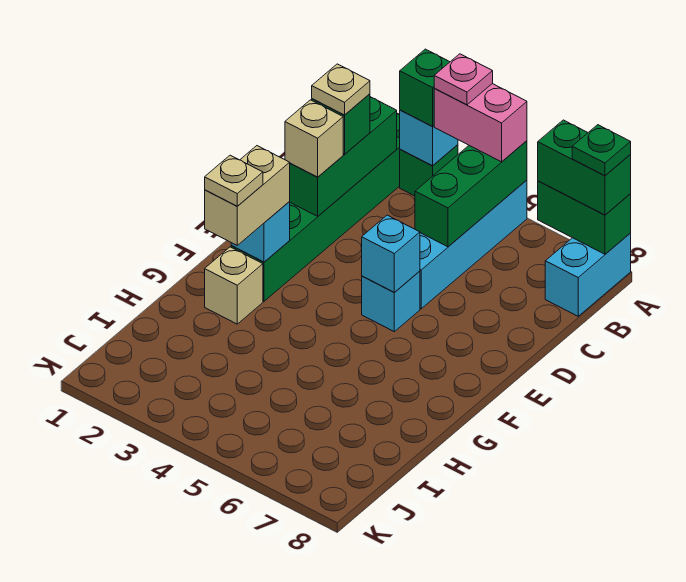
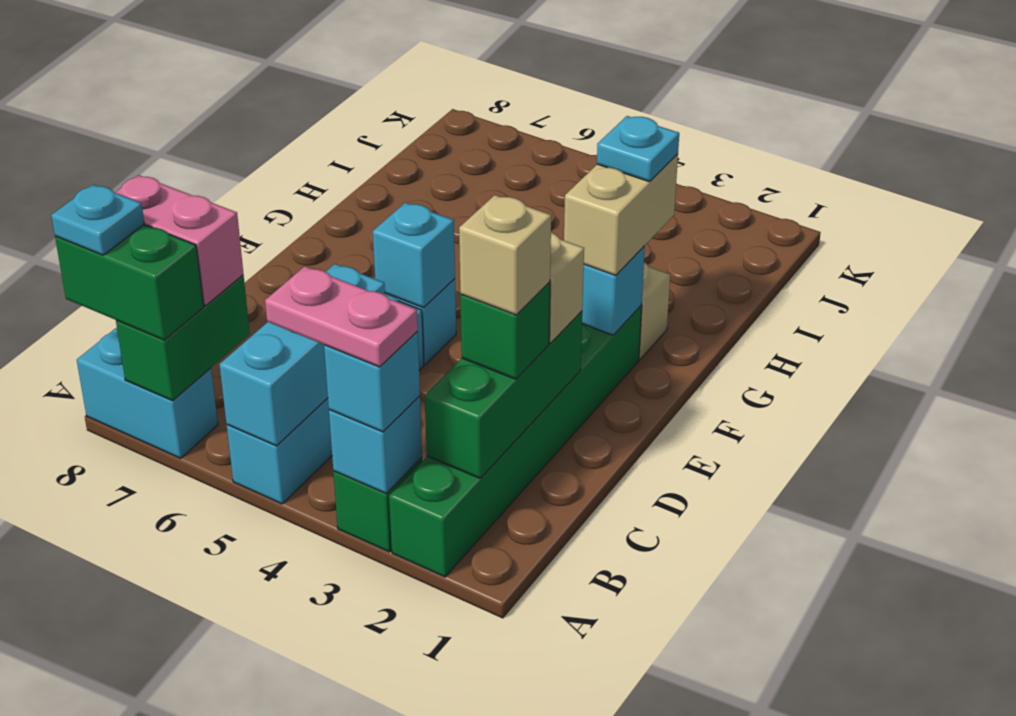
green 1x1 brick [400,49,449,127] -> cyan 1x1 brick [324,332,420,432]
pink 1x2 brick [434,84,527,162] -> pink 1x2 brick moved to [115,175,243,306]
pink 1x1 plate [434,54,493,105] -> pink 1x2 plate [265,266,418,367]
green 1x3 brick [415,141,527,247] -> cyan 1x3 brick [219,264,385,446]
green 1x2 brick [538,181,631,254] -> green 1x2 brick turned to [116,275,250,401]
cyan 1x2 brick [545,233,631,316] -> cyan 1x2 brick turned to [77,328,218,458]
green 1x1 plate [572,125,631,176] -> cyan 1x1 plate [51,184,144,255]
tan 1x1 plate [312,64,370,115] -> tan 1x1 brick [459,195,551,315]
tan 1x1 plate [205,155,263,206] -> cyan 1x1 plate [597,116,679,182]

